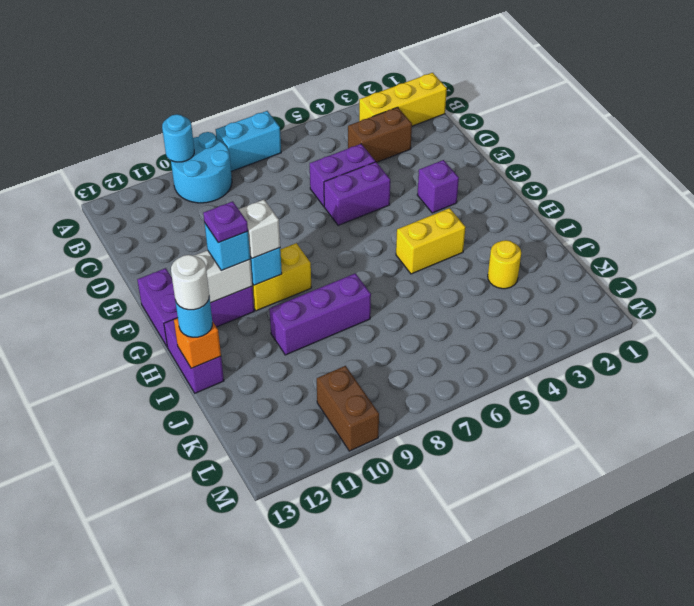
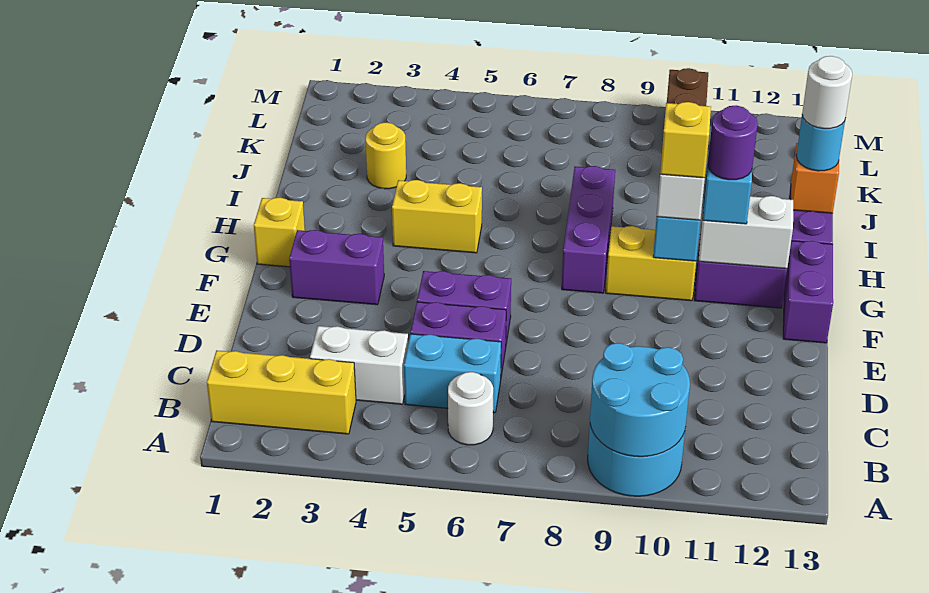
cyan 1x2 brick [216,111,281,171] -> cyan 1x2 brick moved to [404,334,501,413]
cyan 1x1 round brick [162,114,194,162] -> cyan 2x2 round brick [590,343,690,457]
none -> white 1x1 round brick [448,372,493,445]
brown 1x2 brick [348,107,412,162] -> white 1x2 brick [310,326,408,404]
purple 1x1 brick [417,160,459,213] -> purple 1x2 brick [289,230,384,305]
none -> yellow 1x1 brick [254,198,305,267]
none -> yellow 1x1 brick [660,102,711,178]
purple 1x1 plate [203,201,248,243] -> purple 1x1 round brick [708,106,758,180]
purple 1x3 brick [269,273,371,355] -> purple 1x3 brick turned to [562,166,615,293]

